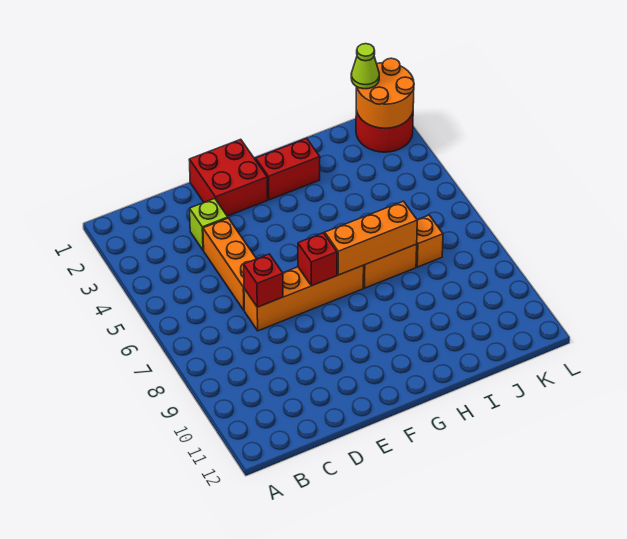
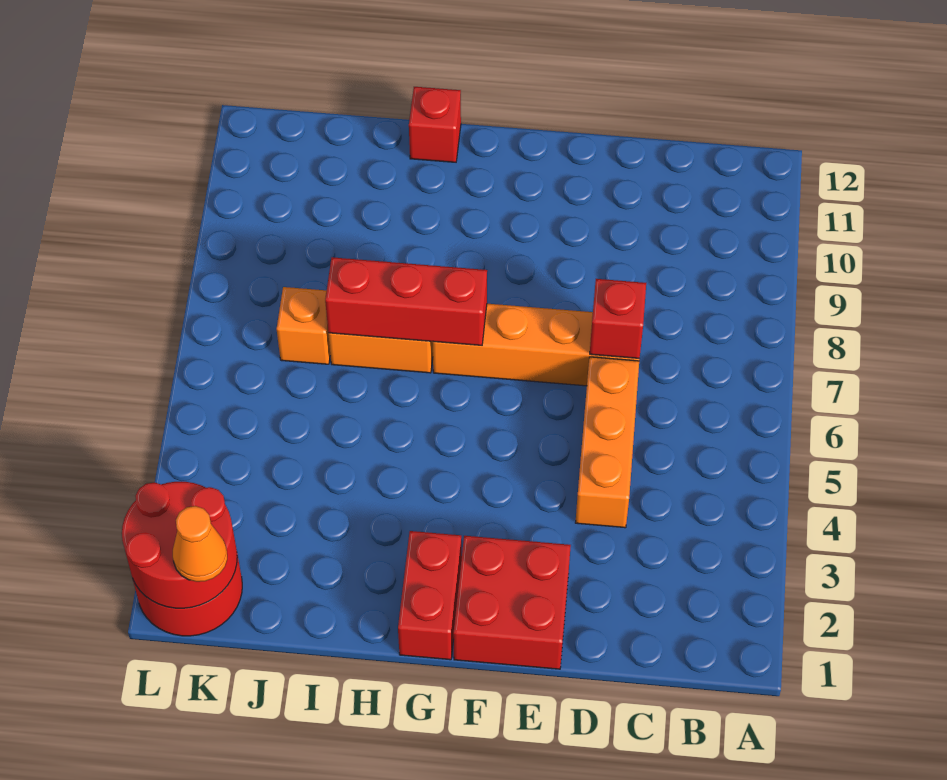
lime 1x1 brick [190,199,228,250] -> none
red 1x1 brick [298,233,337,286] -> red 1x1 brick moved to [409,87,461,162]
red 1x2 brick [256,138,320,200] -> red 1x2 brick turned to [398,531,462,660]
orange 1x3 brick [325,201,417,275] -> red 1x3 brick [325,257,487,345]
orange 2x2 round brick [356,58,414,128] -> red 2x2 round brick [122,482,237,608]
lime 1x1 cone [351,44,379,89] -> orange 1x1 cone [173,506,227,582]

